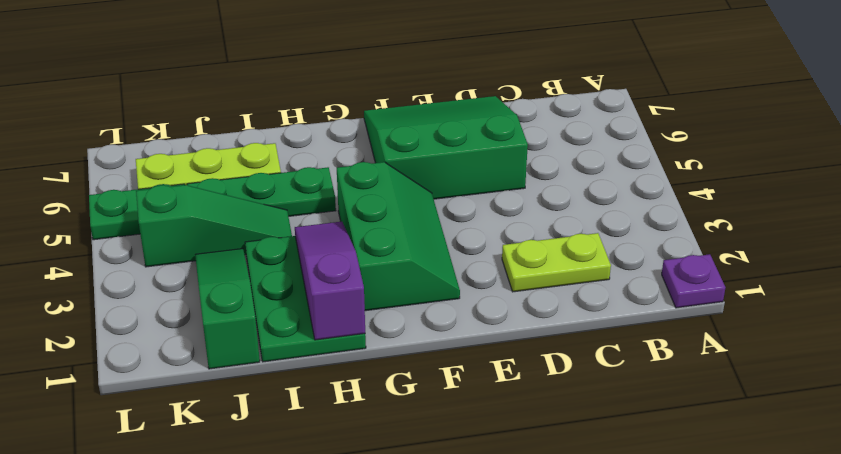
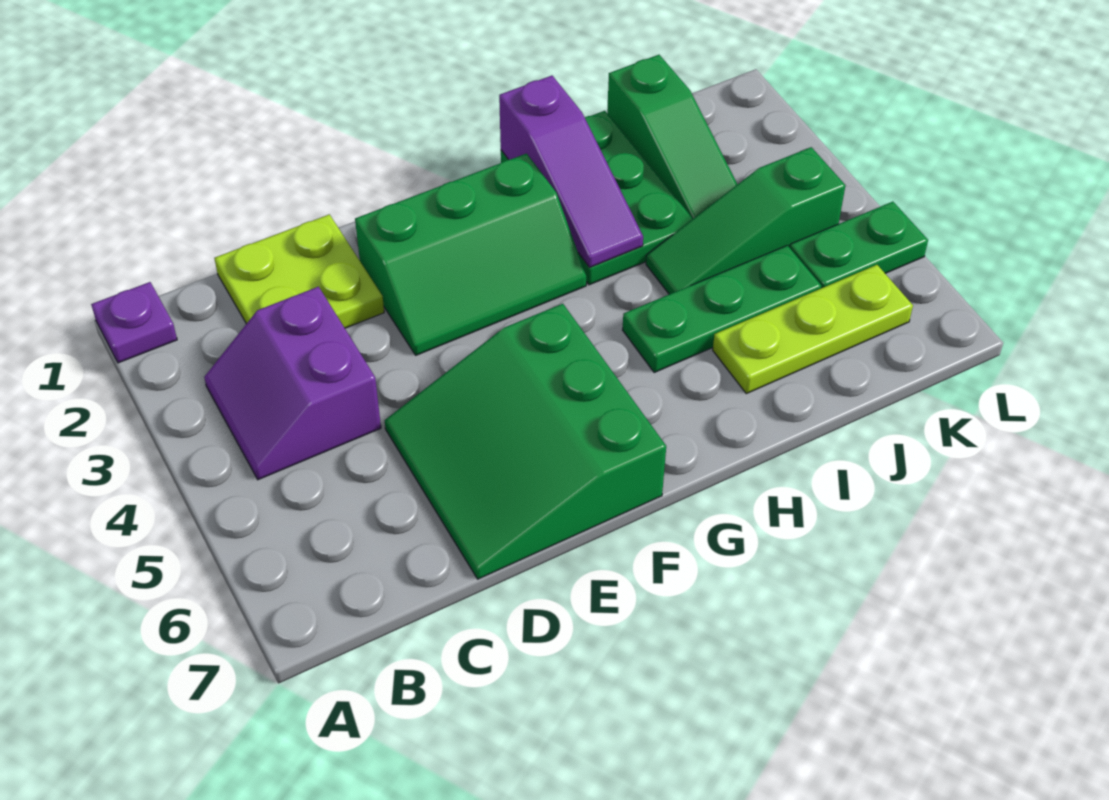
none -> purple 2x2 slope [204,287,381,480]
lime 1x2 plate [502,233,611,292] -> lime 2x2 plate [214,214,384,328]
green 3x3 slope [364,96,528,199] -> green 3x3 slope turned to [385,304,666,579]
green 2x3 slope [337,162,460,311] -> green 2x3 slope turned to [355,154,586,355]

